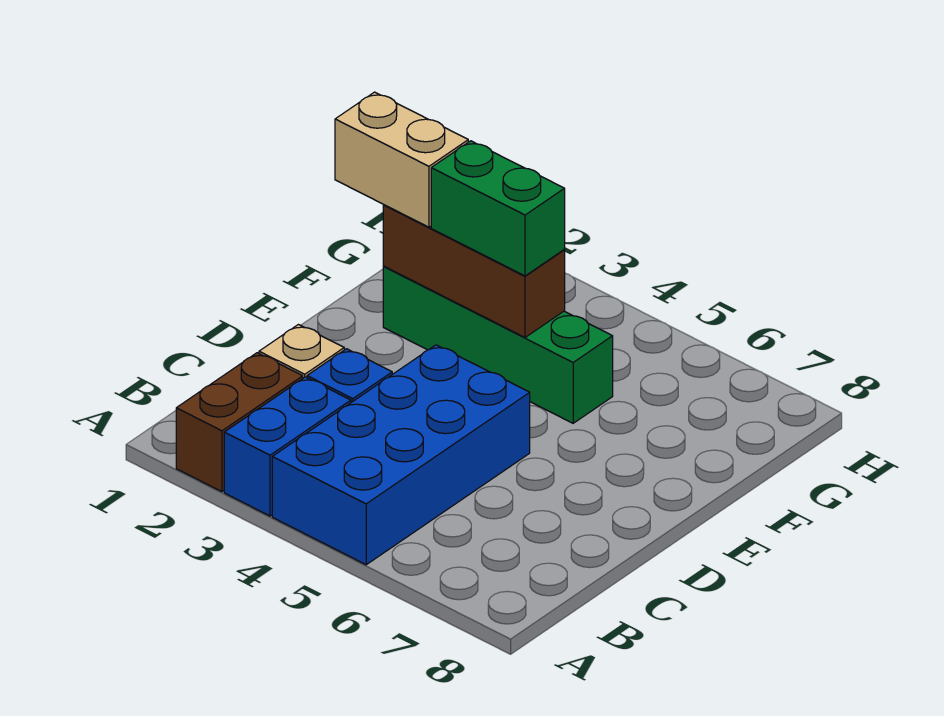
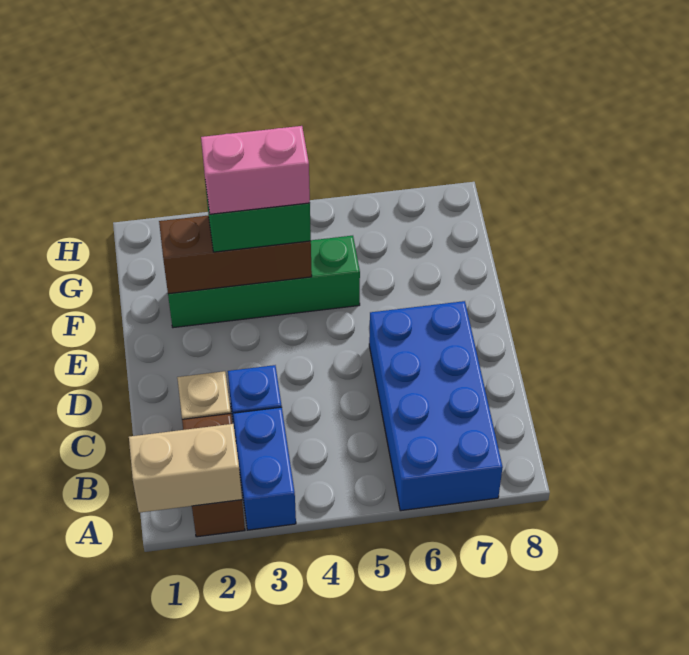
blue 2x4 brick [272,345,530,565] -> blue 2x4 brick moved to [369,301,503,511]
tan 1x2 brick [335,92,468,227] -> tan 1x2 brick moved to [129,424,242,513]
none -> pink 1x2 brick [201,126,310,214]

